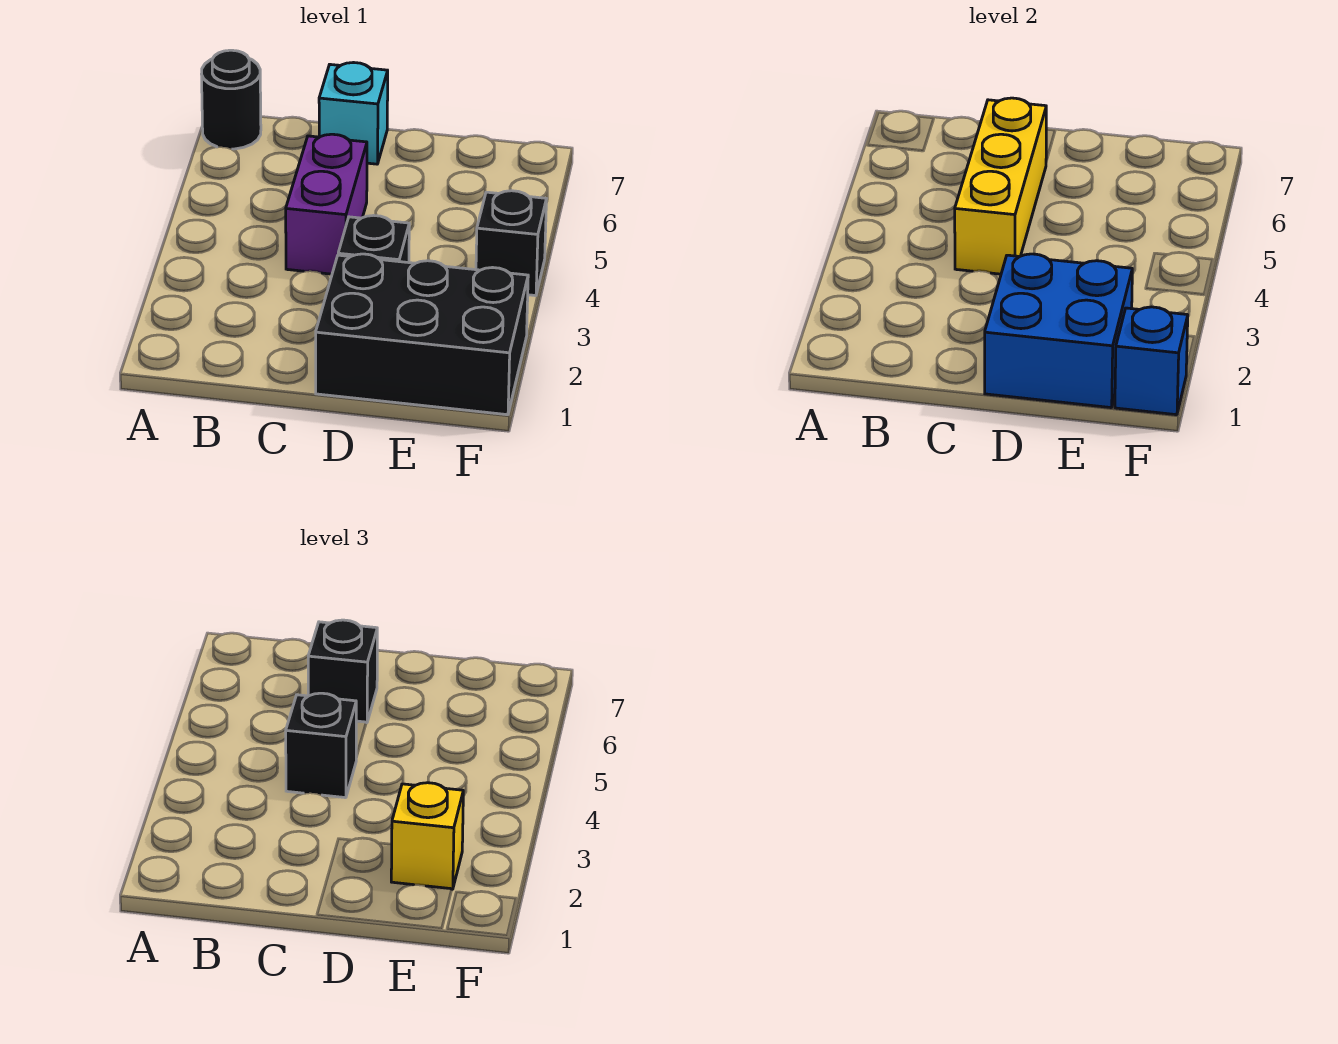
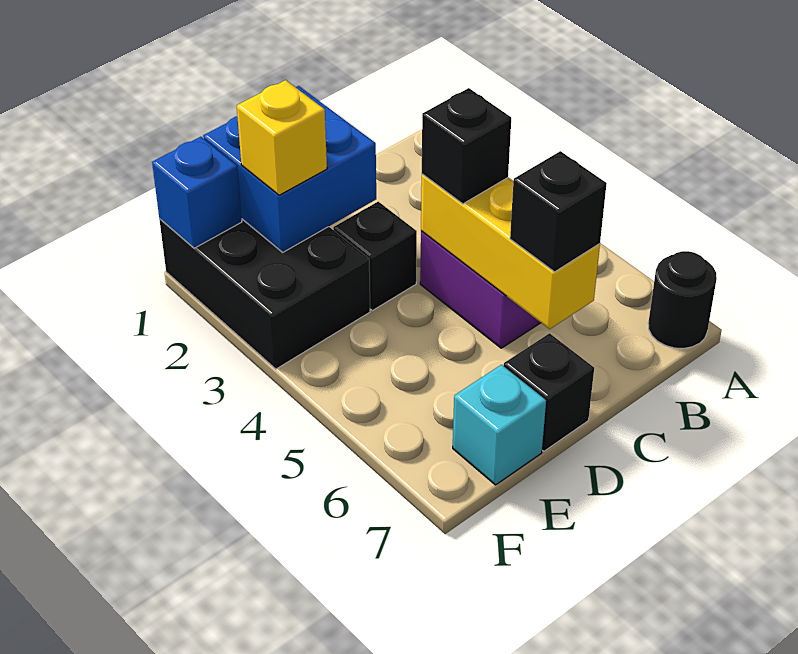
cyan 1x1 brick [319,63,388,164] -> cyan 1x1 brick moved to [453,365,546,485]
black 2x3 brick [316,254,528,415] -> black 2x3 brick turned to [159,219,370,369]
black 1x1 brick [476,191,546,296] -> black 1x1 brick moved to [504,333,594,451]

